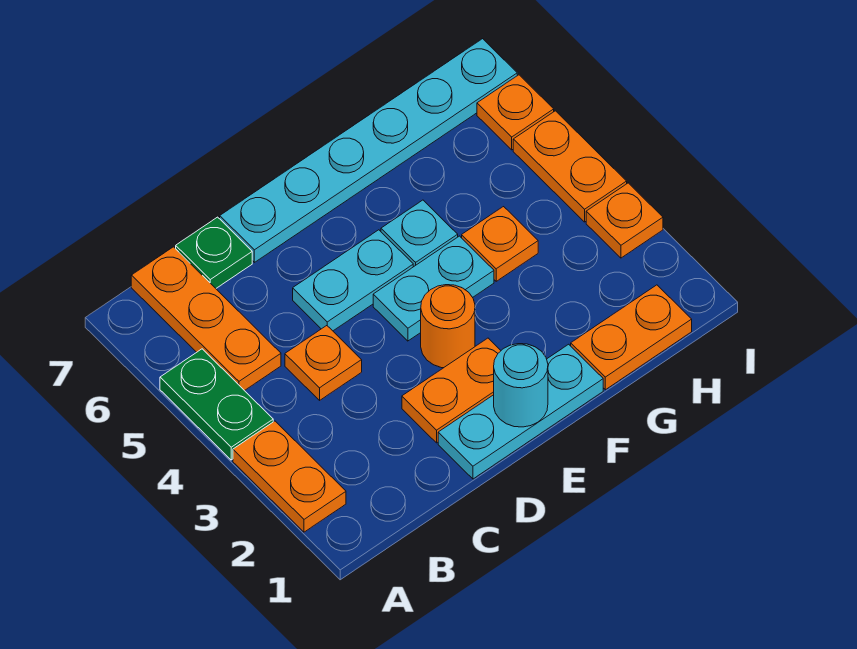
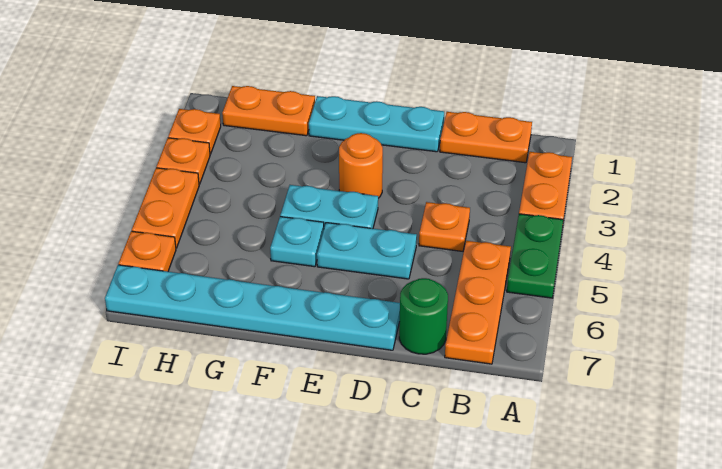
green 1x1 plate [176,217,252,288] -> green 1x1 round brick [399,278,448,354]
orange 1x2 plate [402,338,501,443] -> orange 1x2 plate moved to [440,112,532,163]
cyan 1x1 round brick [494,344,548,427] -> none
orange 1x1 plate [462,207,538,281] -> orange 1x1 plate moved to [168,109,221,154]

